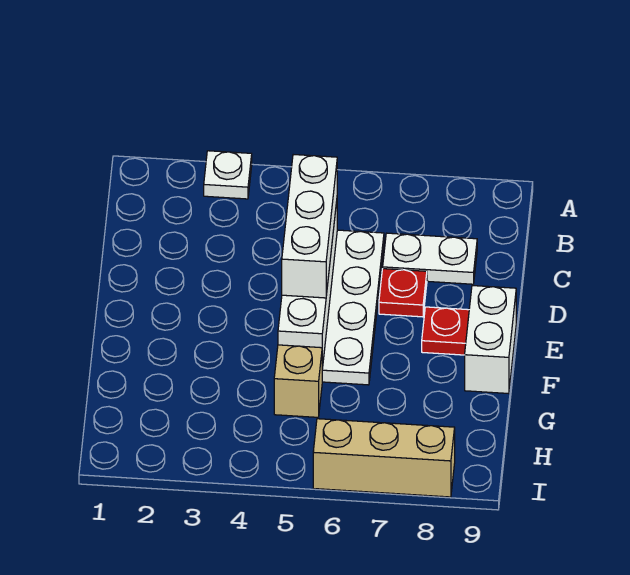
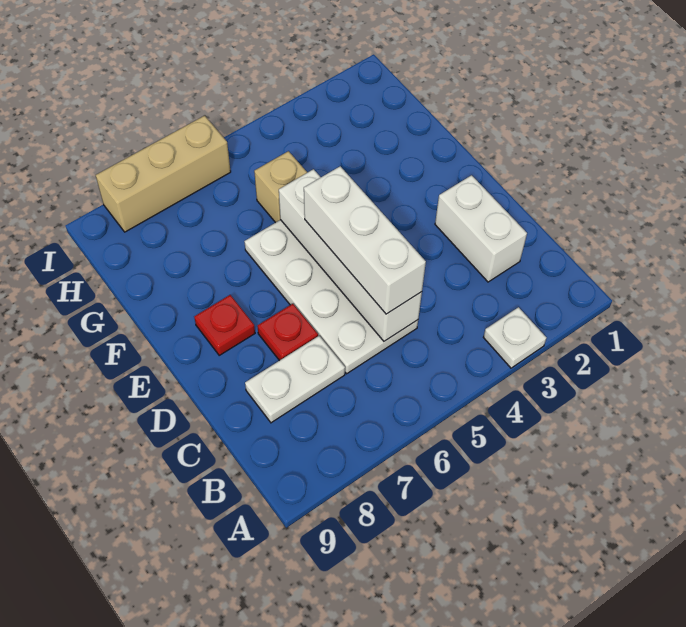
white 1x2 brick [465,286,516,394] -> white 1x2 brick moved to [435,175,527,282]

